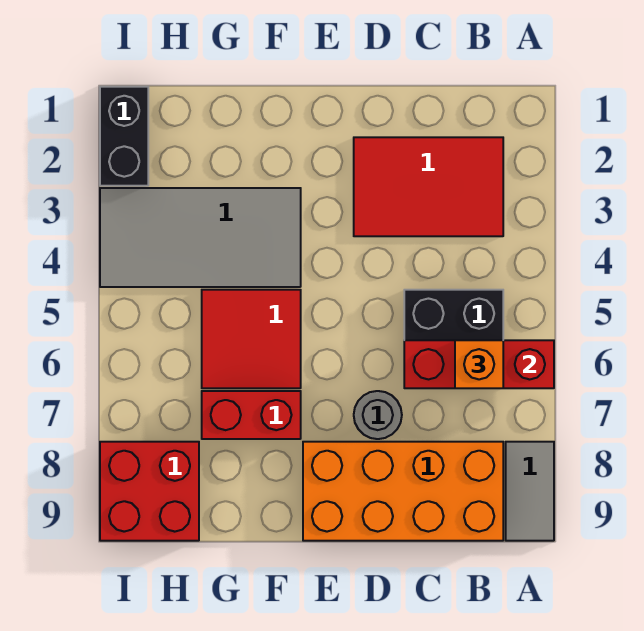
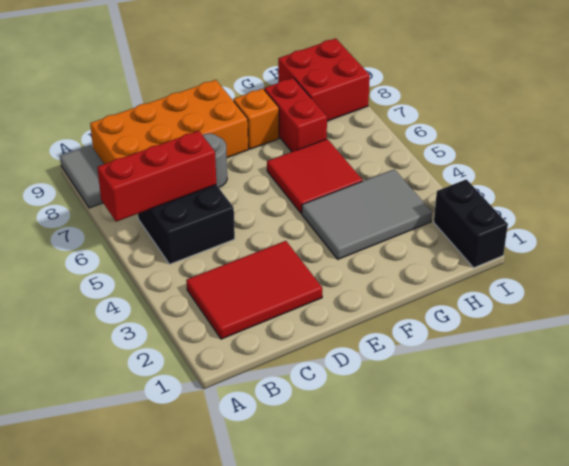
orange 1x1 brick [455,340,503,388] -> orange 1x1 brick moved to [233,89,279,149]
grey 2x4 tile [100,188,301,287] -> grey 2x3 tile [302,169,432,259]
red 1x2 brick [202,391,301,439] -> red 1x2 brick turned to [264,78,327,152]

